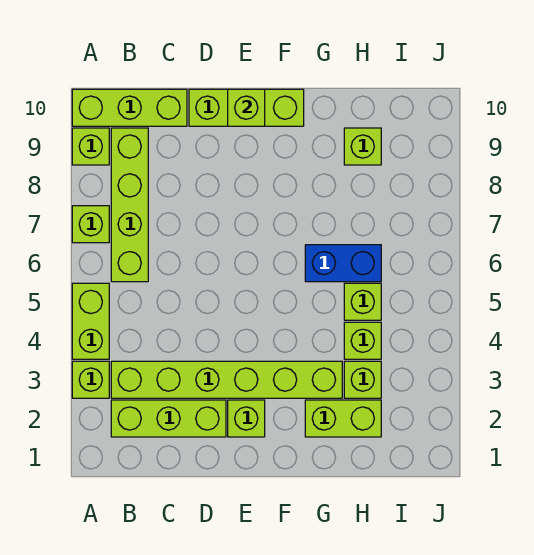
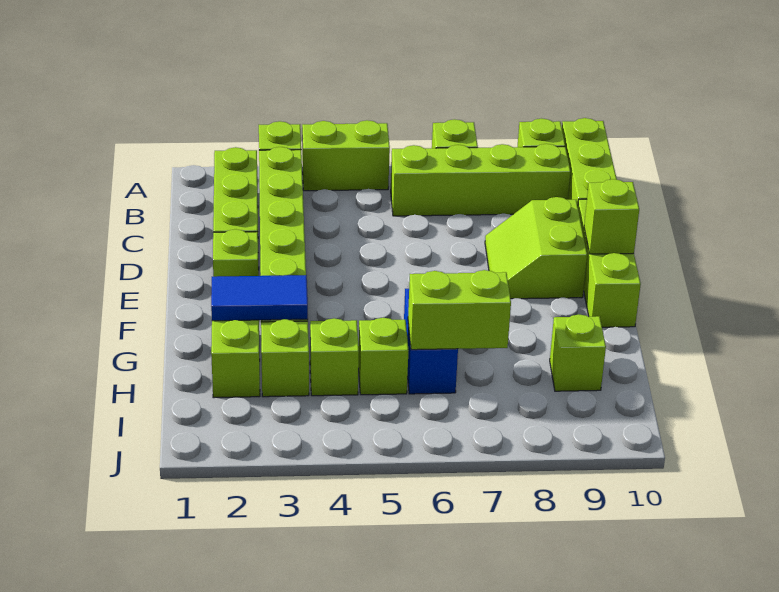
none -> lime 2x2 slope [485,197,587,299]
none -> blue 1x2 tile [211,275,308,321]
none -> lime 1x2 brick [408,270,511,350]

